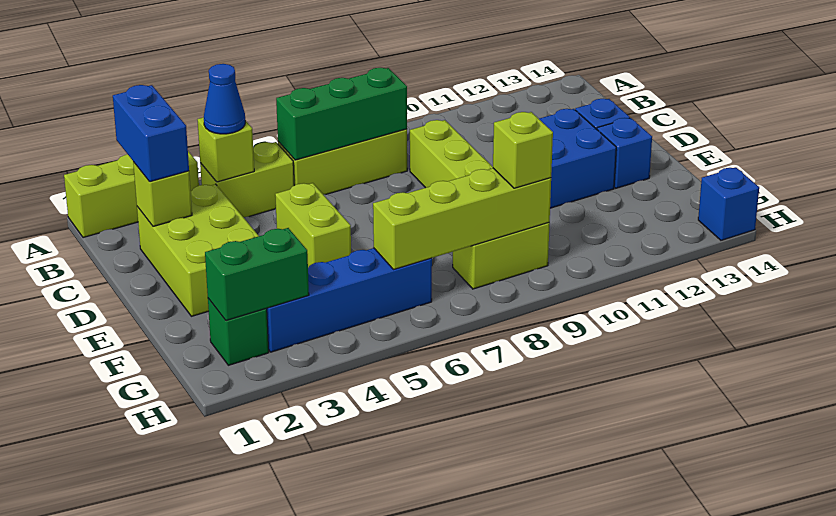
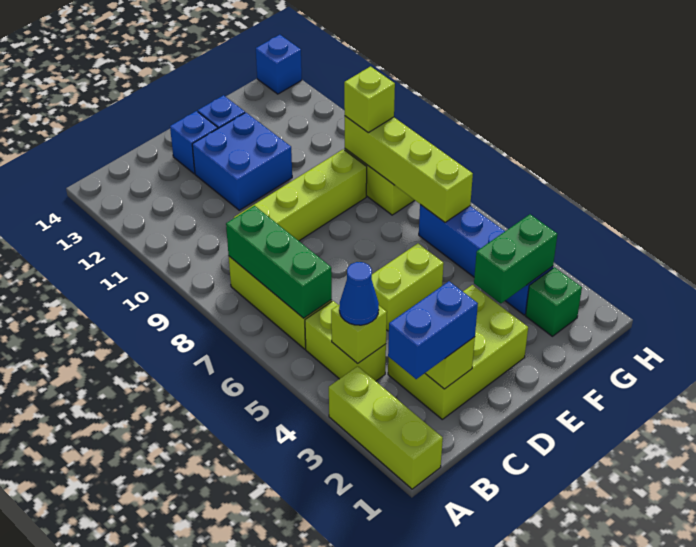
green 1x2 brick [205,228,309,321] -> green 1x2 brick turned to [474,214,557,303]

